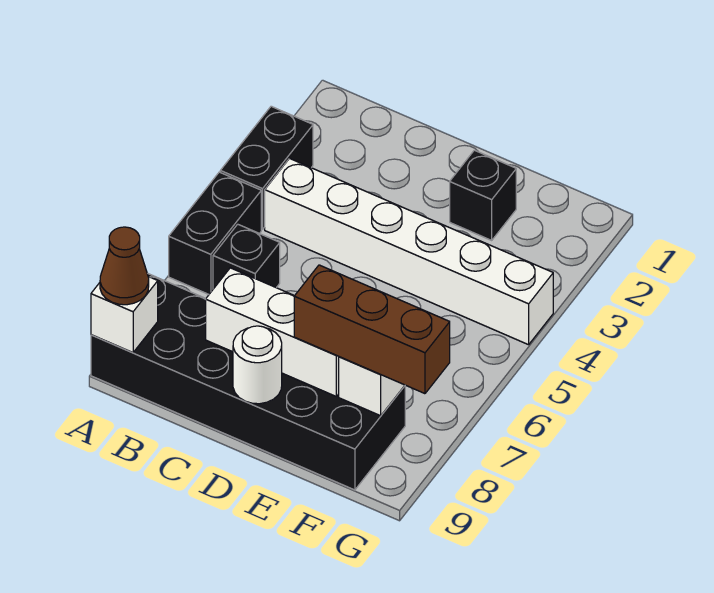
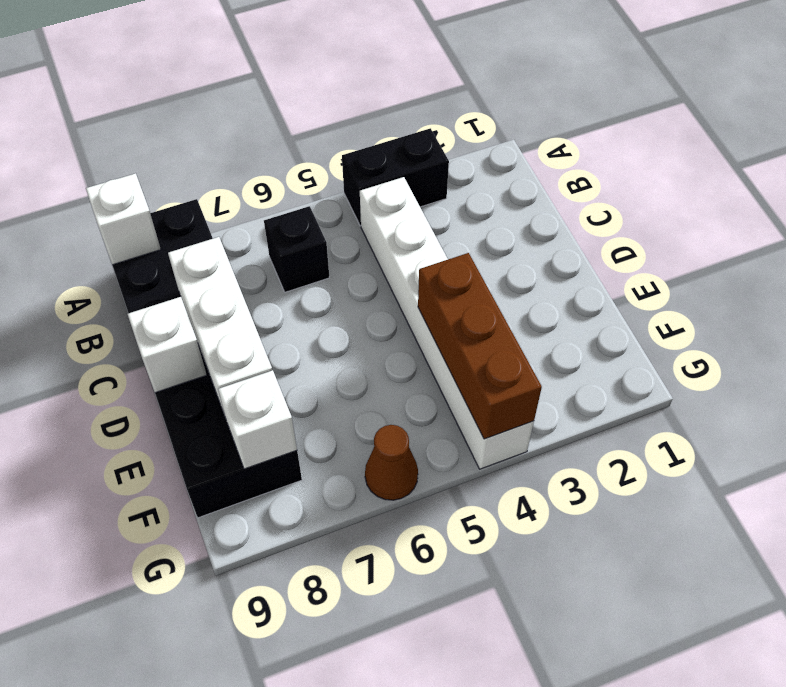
black 1x2 brick [169,172,261,294] -> none
brown 1x1 cone [100,227,149,305] -> brown 1x1 cone moved to [365,425,418,500]
white 1x1 round brick [233,326,282,404] -> white 1x1 brick [128,297,207,393]
black 1x1 brick [450,150,516,240] -> none
brown 1x3 brick [294,265,450,394] -> brown 1x3 brick moved to [418,253,542,439]

